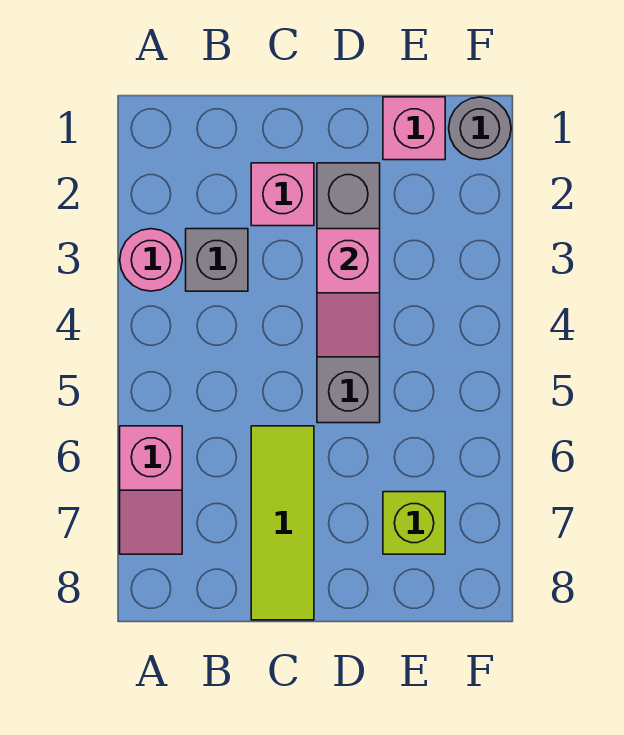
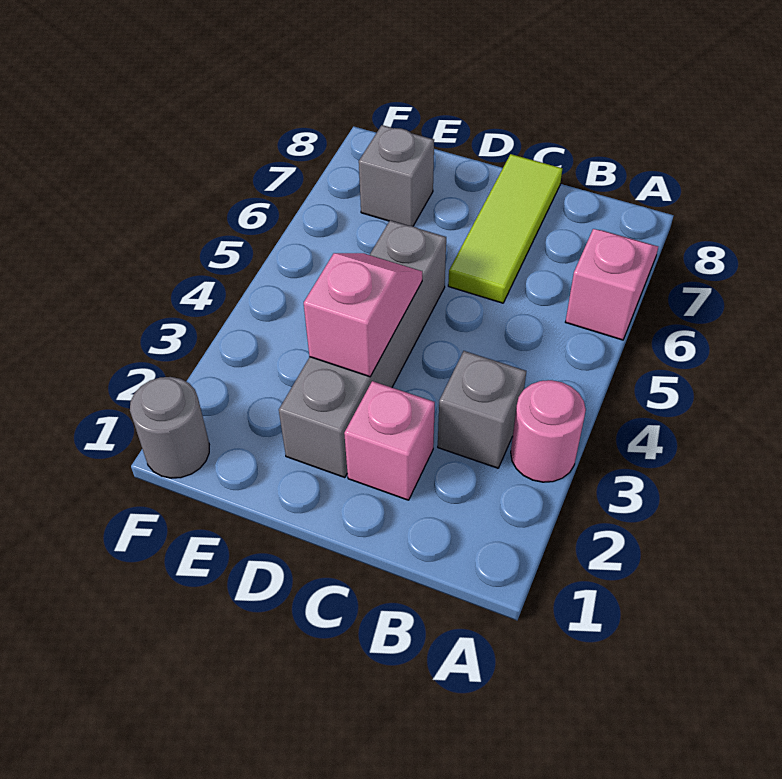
pink 1x1 brick [383,97,445,160] -> none
lime 1x1 brick [383,492,445,554] -> grey 1x1 brick [359,125,434,226]

